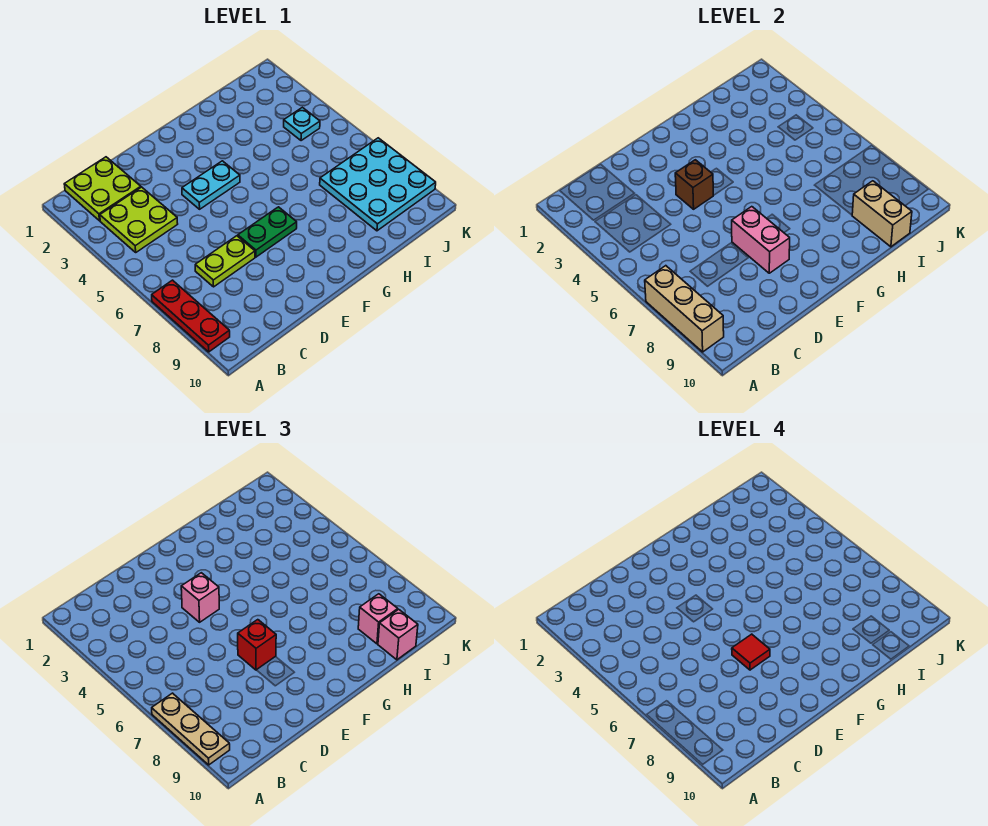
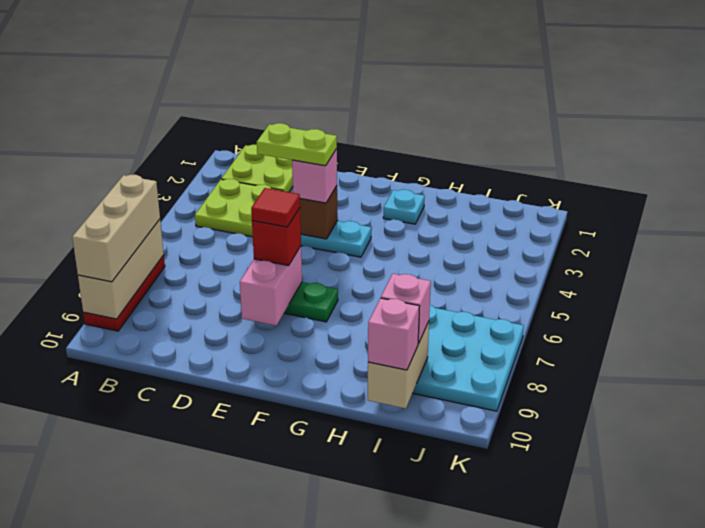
tan 1x3 plate [152,693,230,765] -> tan 1x3 brick [72,175,160,282]
lime 1x2 plate [195,236,255,287] -> lime 1x2 plate moved to [257,123,337,166]
cyan 1x1 plate [284,107,320,141] -> cyan 1x1 plate moved to [383,190,425,224]

